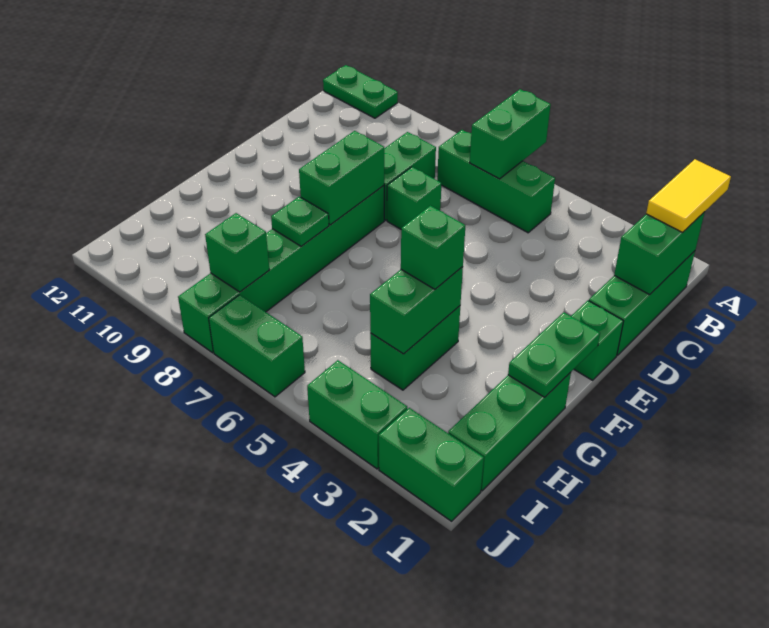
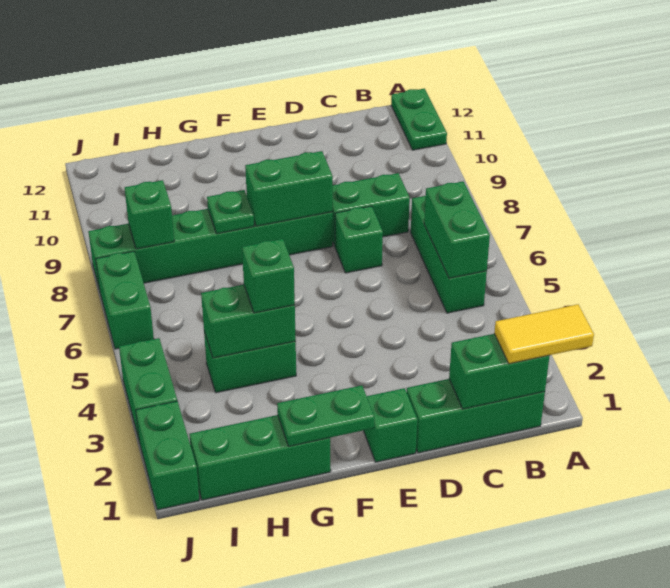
green 1x2 brick [470,89,551,179] -> green 1x2 brick turned to [424,182,490,278]

